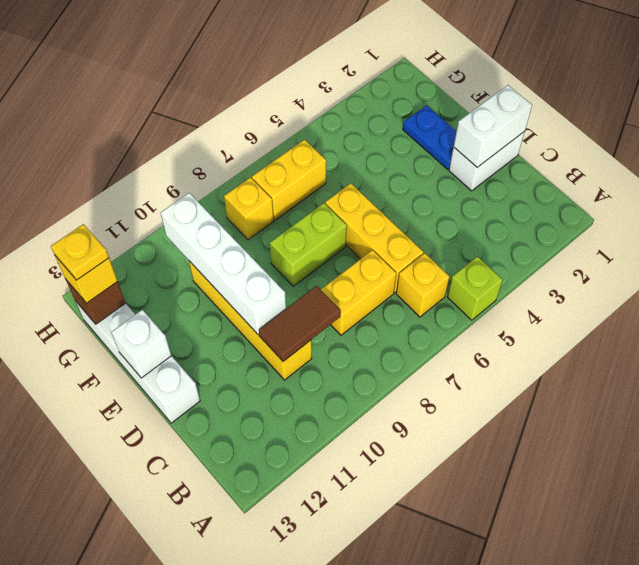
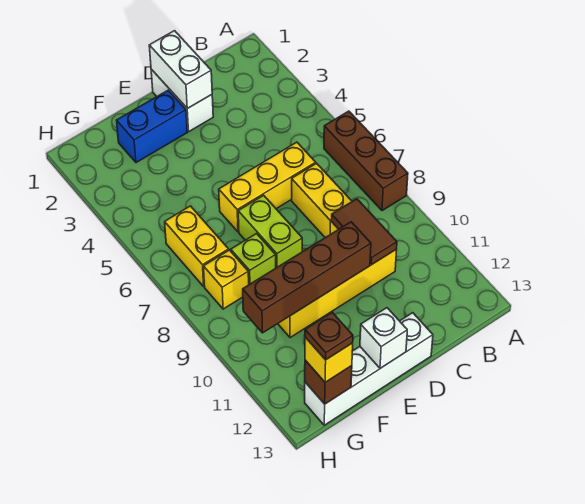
lime 1x1 brick [447,256,503,320] -> lime 1x1 brick moved to [231,234,276,285]
none -> brown 1x3 brick [324,111,408,211]
yellow 1x1 brick [396,253,449,317] -> none
white 1x4 brick [161,193,286,335] -> brown 1x4 brick [243,222,371,333]
blue 1x2 plate [403,106,456,170] -> blue 1x2 brick [117,90,187,163]
yellow 1x1 plate [51,224,109,280] -> brown 1x1 plate [305,312,353,360]

